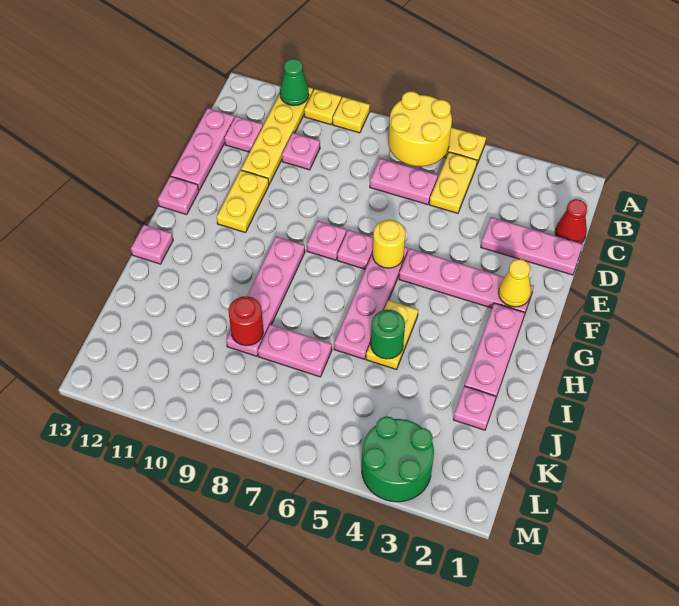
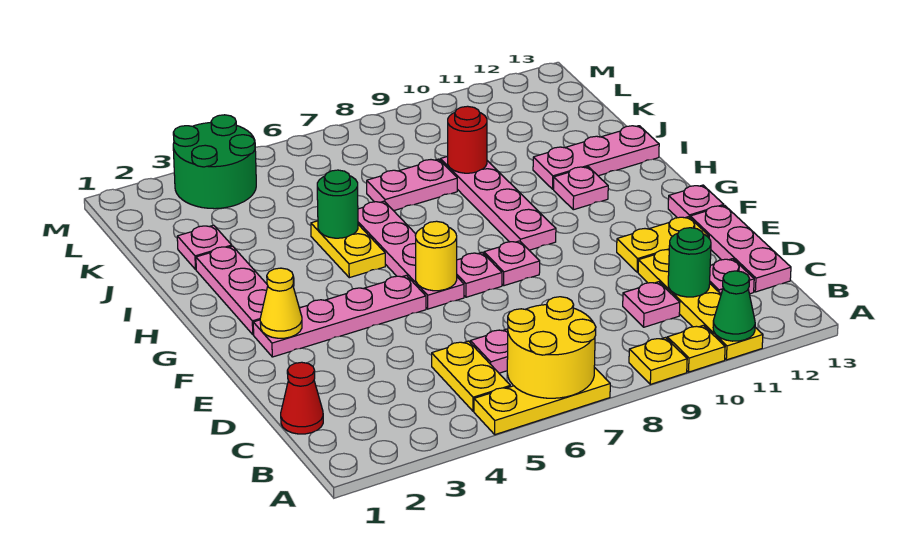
none -> green 1x1 round brick [668,228,711,297]
pink 1x3 plate [481,217,583,275] -> pink 1x3 plate moved to [533,126,659,189]
yellow 1x2 plate [217,170,269,233] -> yellow 1x2 plate turned to [617,217,709,272]
pink 1x1 plate [131,225,173,264] -> pink 1x1 plate moved to [554,167,608,210]

